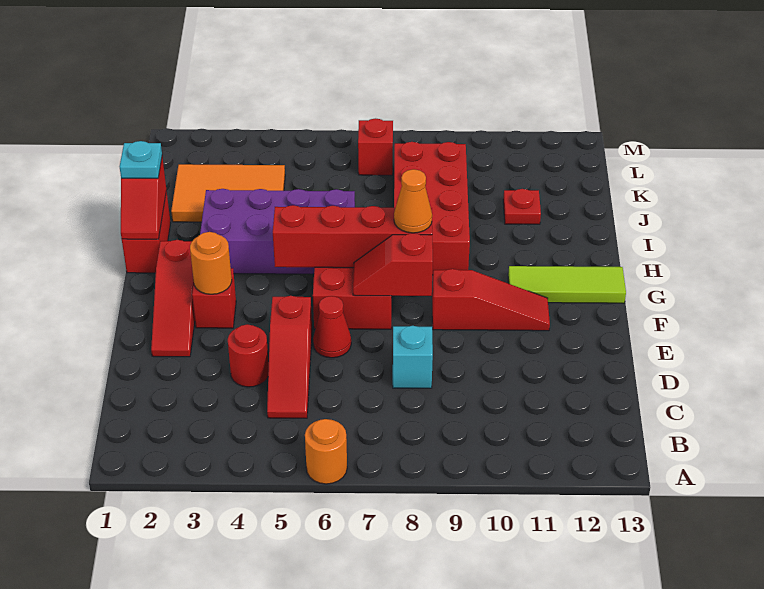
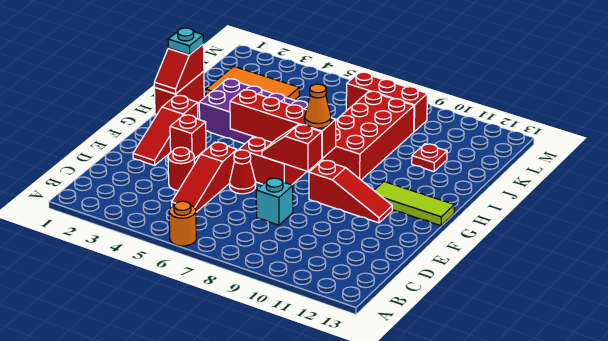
orange 1x1 round brick [190,232,232,294] -> none
red 1x1 brick [358,118,393,175] -> red 1x3 brick [346,72,427,132]

